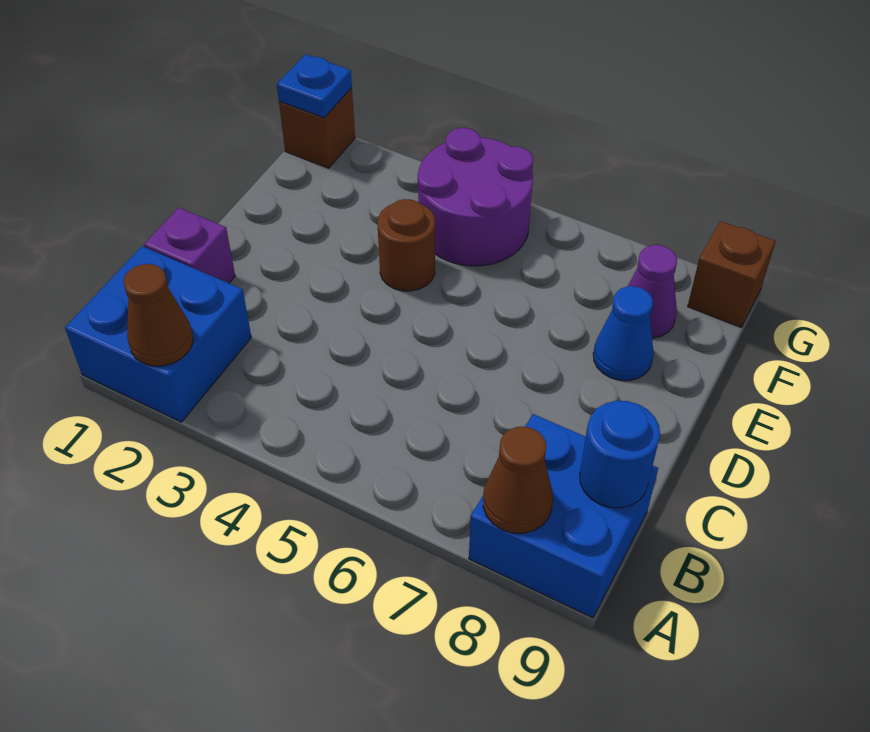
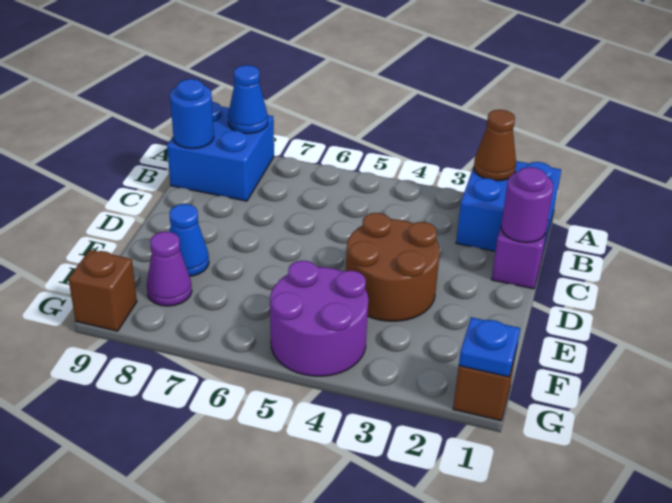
brown 1x1 cone [483,427,553,533] -> blue 1x1 cone [228,65,268,134]
none -> purple 1x1 round brick [501,167,553,243]
brown 1x1 round brick [378,199,435,291] -> brown 2x2 round brick [346,213,440,321]

